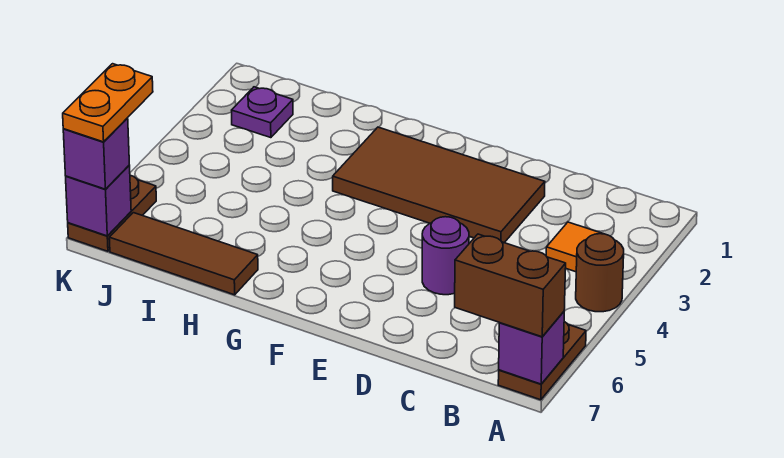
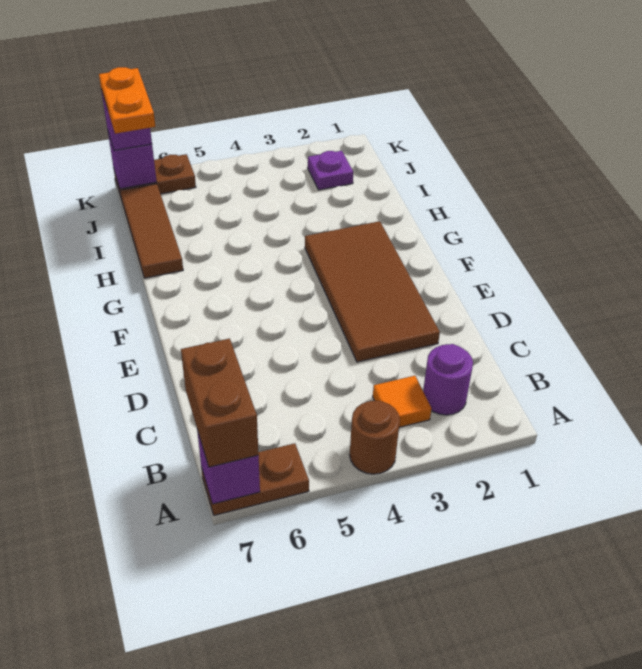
purple 1x1 round brick [422,217,469,295] -> purple 1x1 round brick moved to [423,344,473,415]
orange 1x2 plate [63,64,153,142] -> orange 1x2 plate turned to [99,67,155,134]

